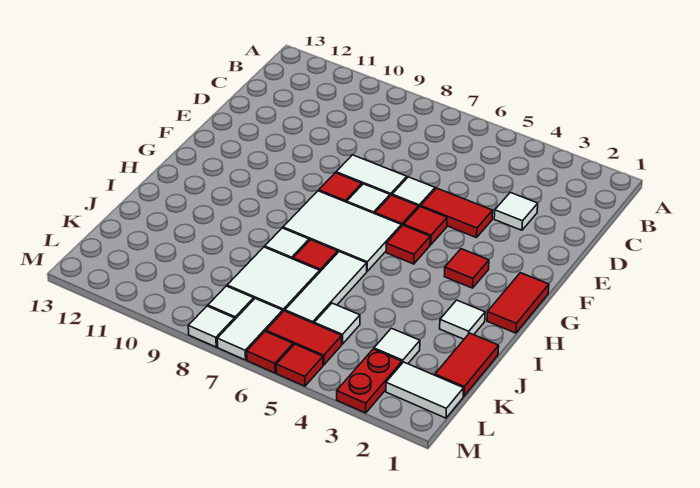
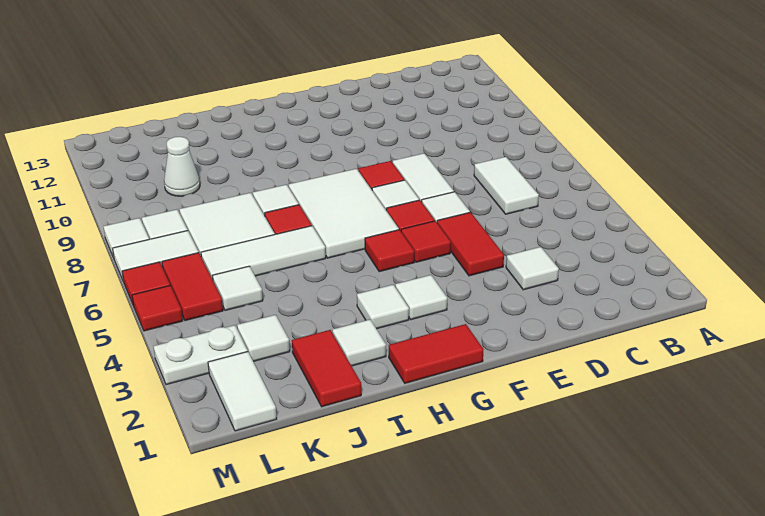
none -> white 1x2 tile [474,157,539,214]
red 1x1 tile [444,249,489,288] -> white 1x1 tile [395,275,447,320]
none -> white 1x1 tile [357,285,409,329]
red 1x2 tile [435,333,499,396] -> red 1x2 tile turned to [292,330,361,407]
none -> white 1x1 cone [164,137,200,196]
red 1x2 plate [337,349,402,413] -> white 1x2 plate [154,325,248,385]

